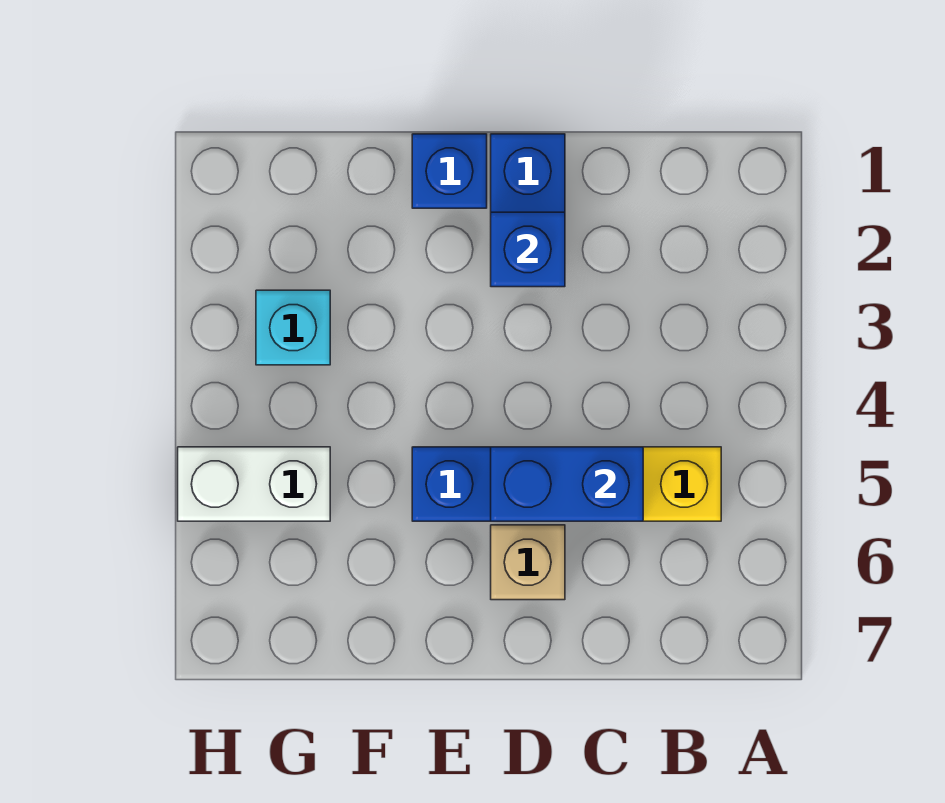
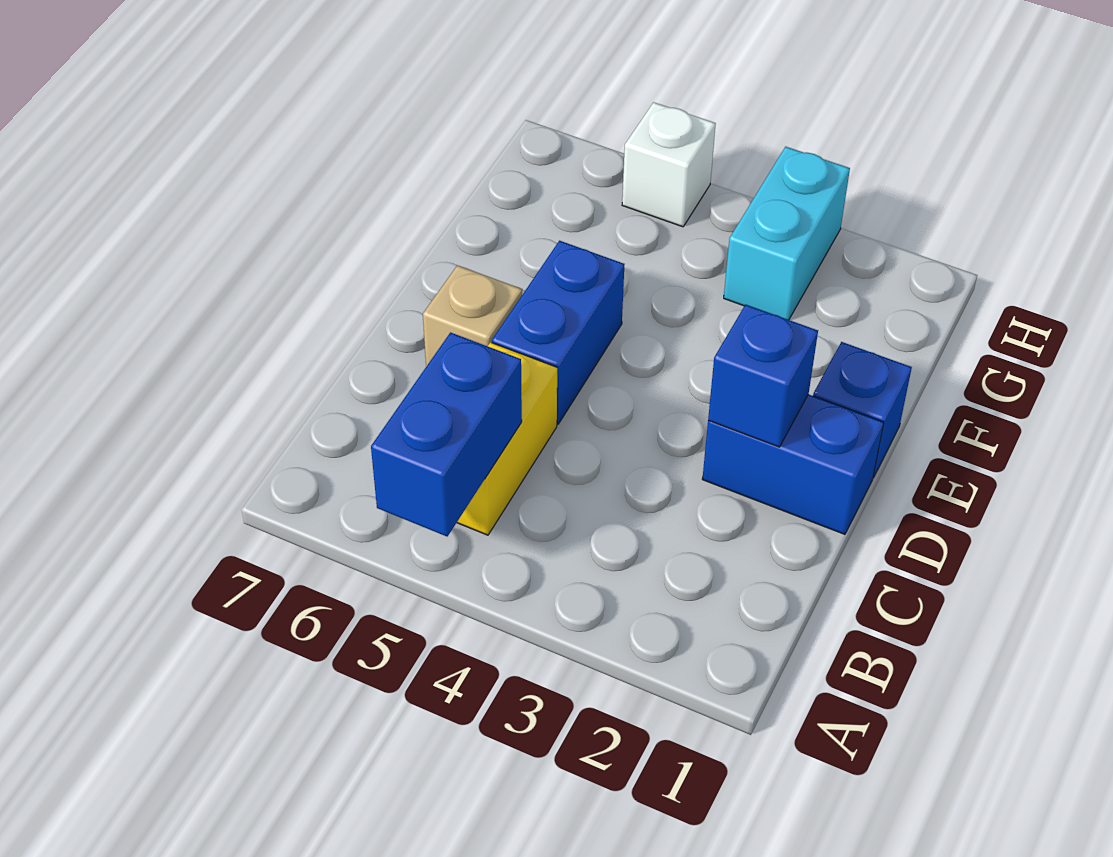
blue 1x2 brick [491,447,643,521] -> blue 1x2 brick moved to [371,332,522,536]
cyan 1x1 brick [256,290,330,365] -> cyan 1x2 brick [724,147,850,320]
white 1x2 brick [178,447,330,521] -> white 1x1 brick [622,102,716,227]

